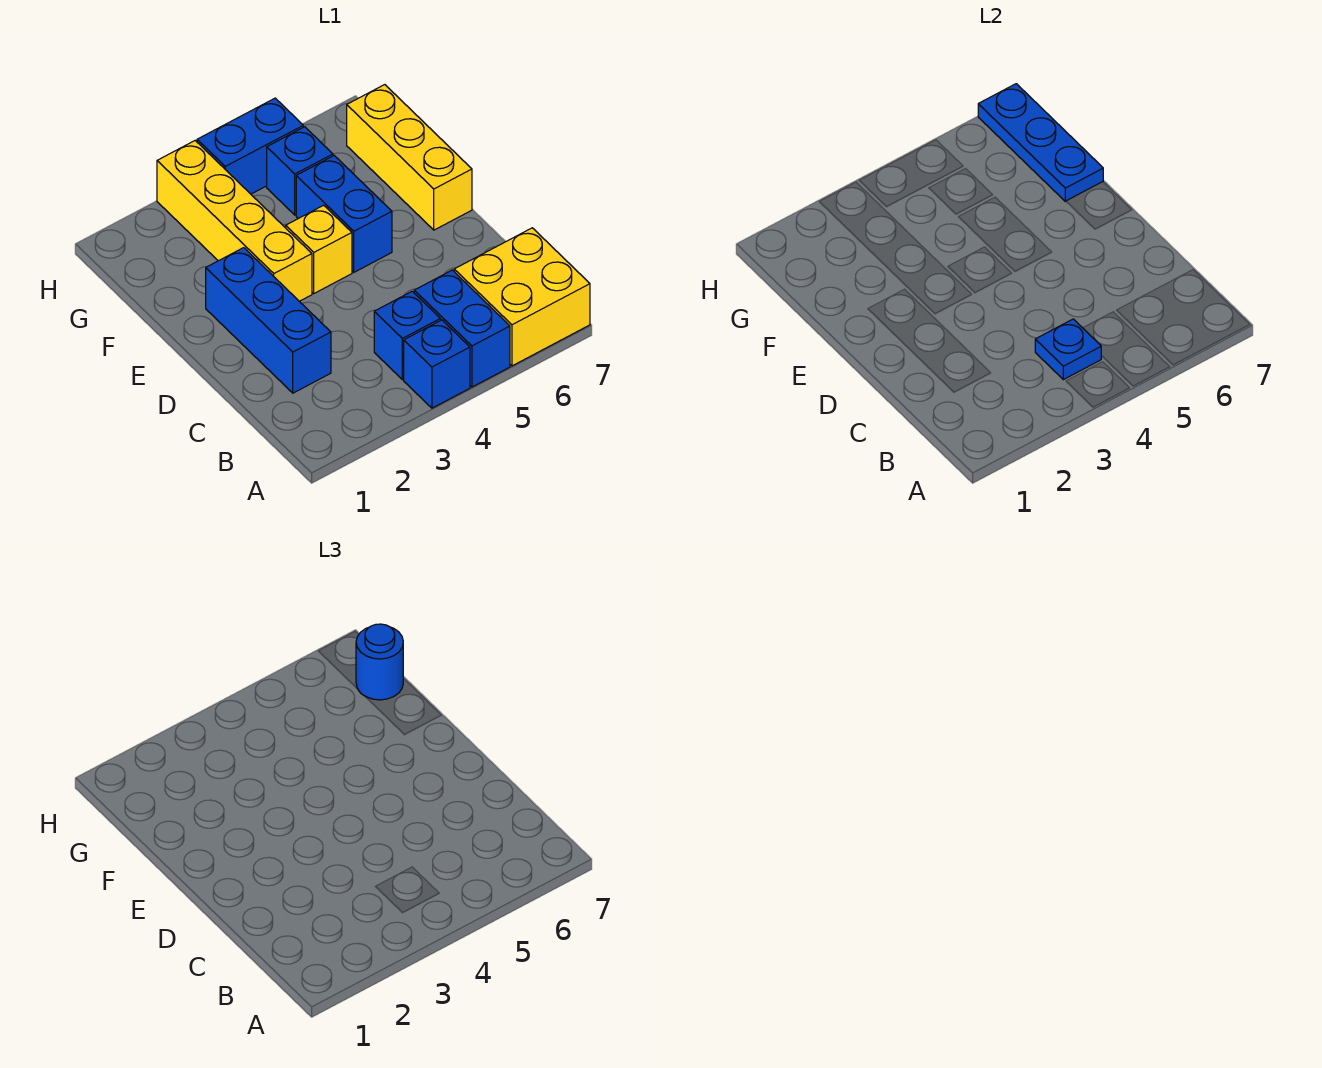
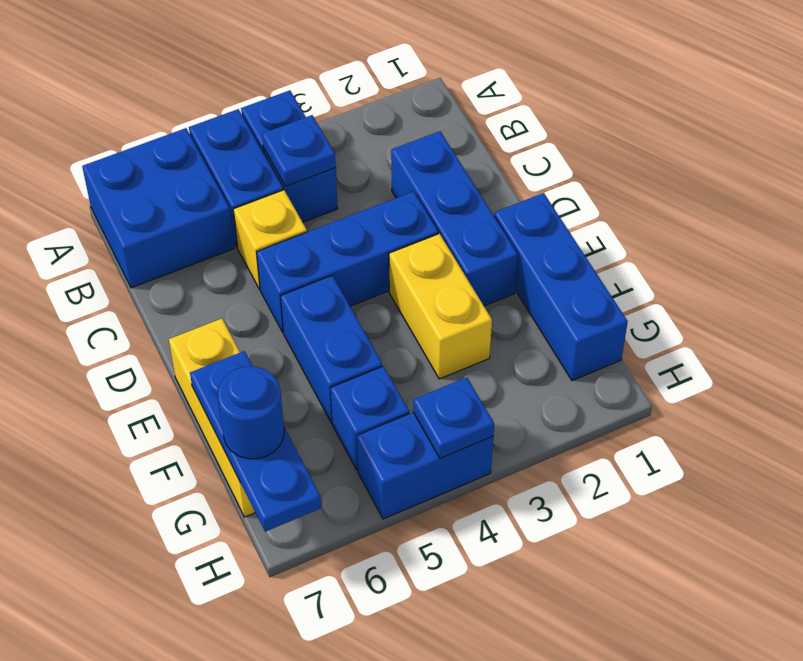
yellow 2x2 brick [454,228,590,366] -> blue 2x2 brick [82,128,234,288]
none -> blue 1x3 brick [257,191,438,333]
none -> blue 1x3 brick [494,193,628,381]
yellow 1x4 brick [157,141,312,301] -> yellow 1x2 brick [389,234,492,379]
yellow 1x1 brick [286,205,352,293] -> yellow 1x1 brick moved to [233,190,307,289]
none -> blue 1x1 plate [413,377,494,458]

